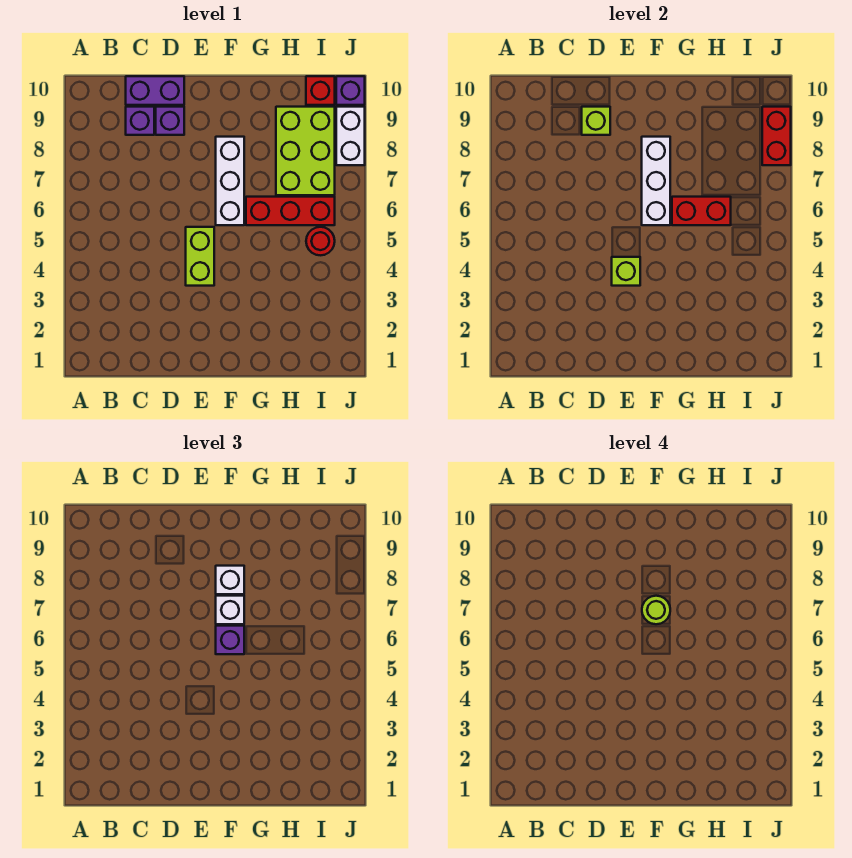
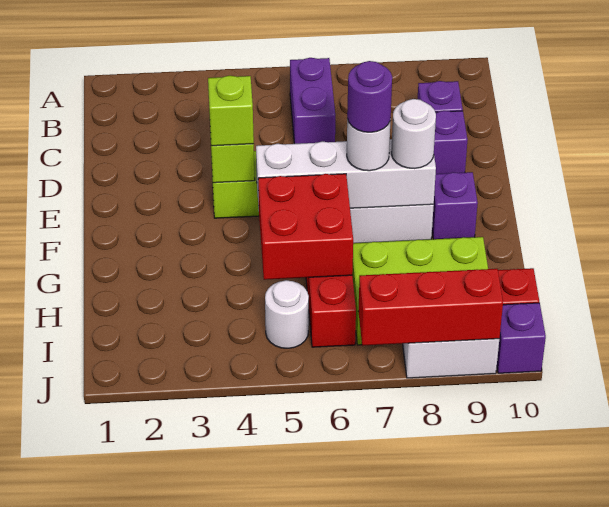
purple 1x2 brick [126,76,184,105] -> purple 1x2 brick moved to [290,58,335,144]
lime 1x1 brick [582,107,610,135] -> lime 1x1 brick moved to [208,76,254,146]
white 1x3 brick [642,137,670,225] -> white 1x4 brick [256,139,436,208]
purple 1x1 brick [216,626,244,654] -> purple 1x1 brick moved to [432,172,478,239]
white 1x1 brick [216,596,244,624] -> white 1x1 round brick [347,119,391,171]
lime 1x1 round brick [642,596,670,624] -> purple 1x1 round brick [347,61,392,132]
white 1x1 brick [216,566,244,594] -> white 1x1 round brick [391,99,436,168]
red 1x2 brick [672,197,731,225] -> red 2x2 brick [258,174,353,280]
red 1x1 round brick [306,227,335,255] -> white 1x1 round brick [265,280,309,348]
red 1x2 brick [762,107,791,165] -> red 1x3 brick [358,269,503,346]

